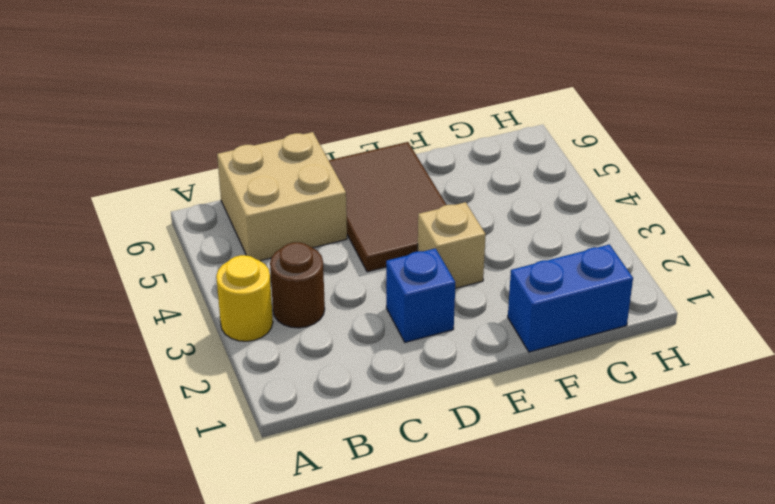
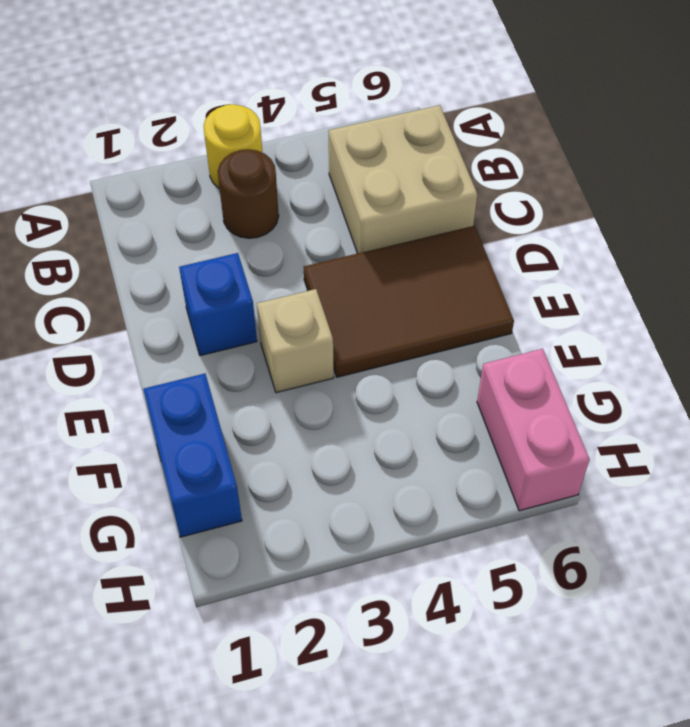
none -> pink 1x2 brick [477,349,590,511]

